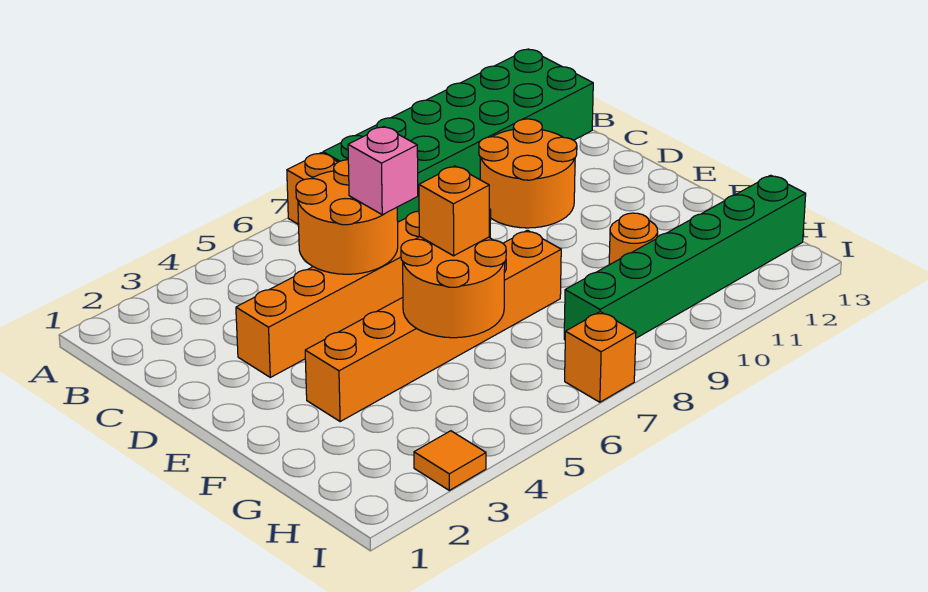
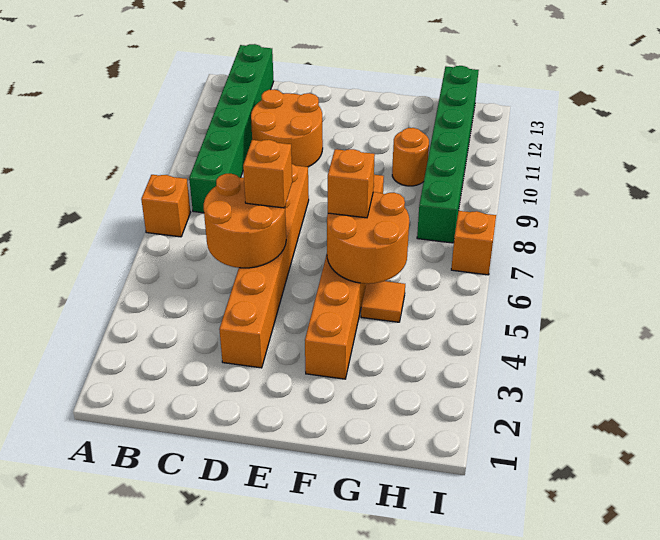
green 2x6 brick [323,49,593,222] -> green 1x6 brick [189,44,274,213]
pink 1x1 brick [348,127,418,215] -> orange 1x1 brick [243,140,292,208]
orange 1x1 tile [414,431,486,490] -> orange 1x1 tile moved to [361,281,405,322]

